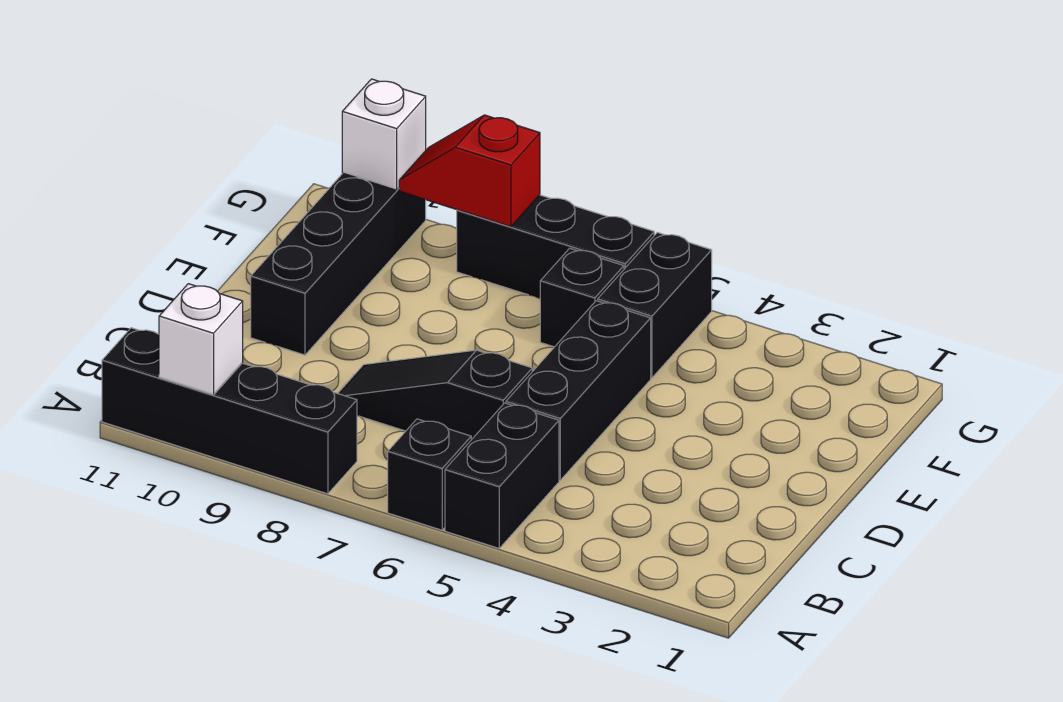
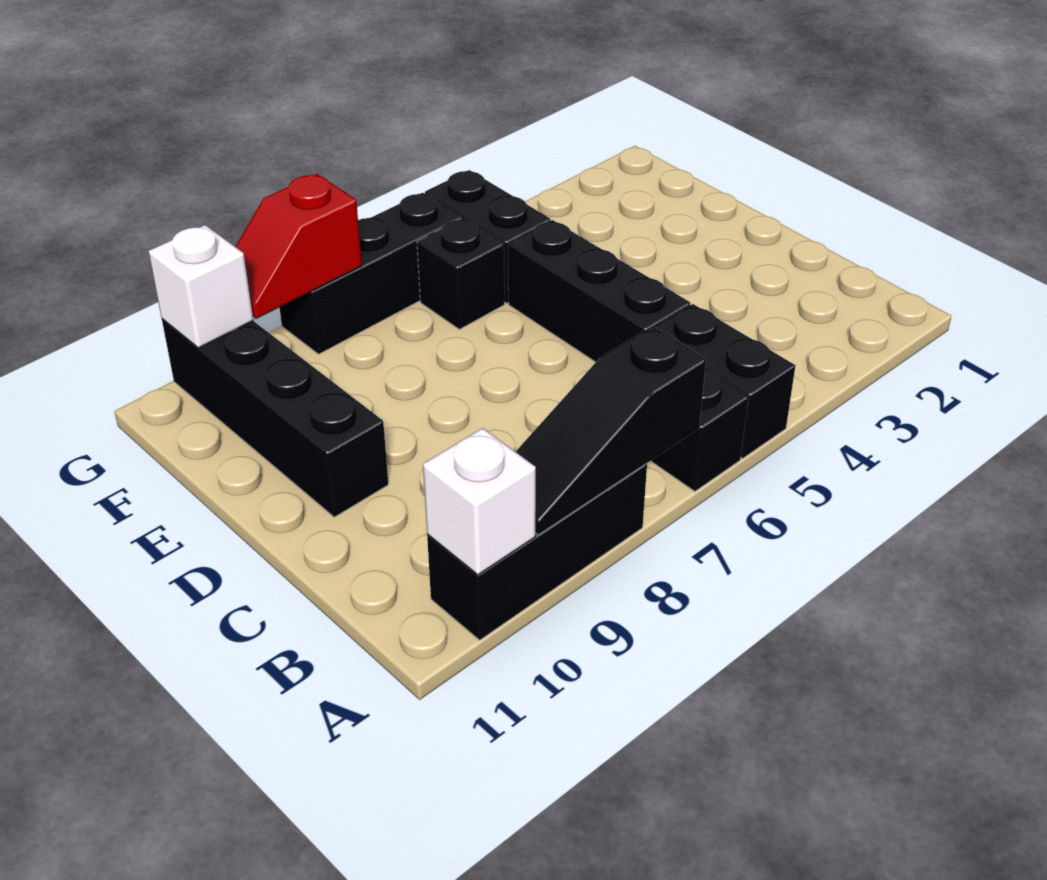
black 1x4 brick [102,328,357,494] -> black 1x3 brick [427,463,647,640]
black 1x3 slope [338,350,532,440] -> black 1x3 slope moved to [516,326,706,535]

